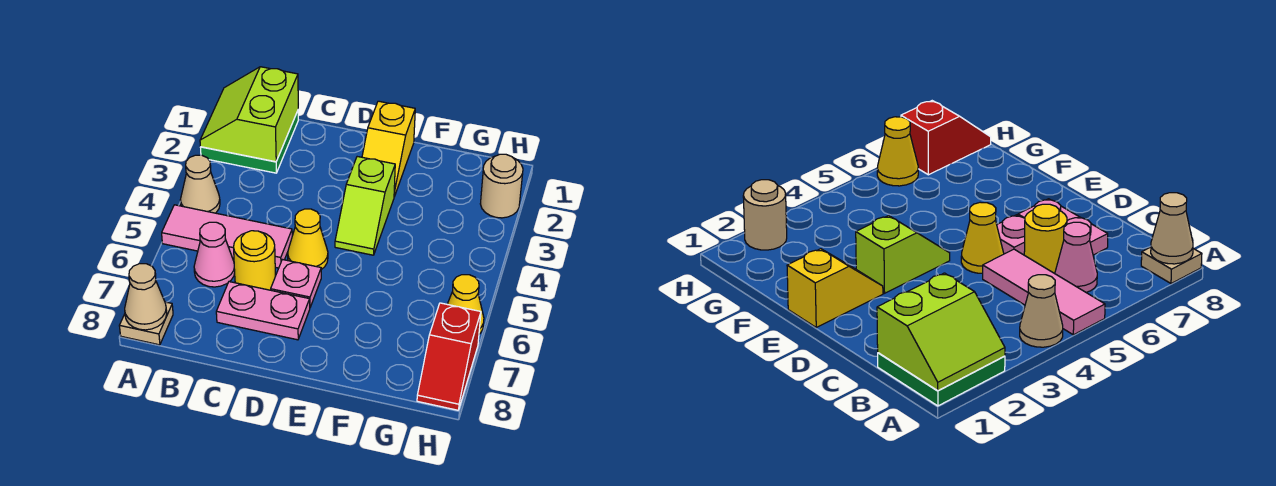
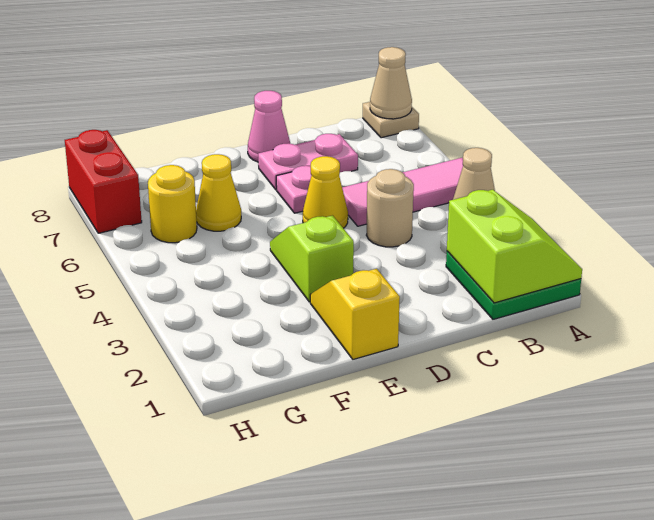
pink 1x1 cone [194,222,235,287] -> pink 1x1 cone moved to [248,91,290,162]
yellow 1x1 round brick [234,231,275,290] -> yellow 1x1 round brick moved to [148,165,197,243]
tan 1x1 round brick [480,154,523,218] -> tan 1x1 round brick moved to [366,169,414,247]
yellow 1x1 cone [447,275,484,334] -> yellow 1x1 cone moved to [196,154,241,231]
red 1x2 slope [417,303,481,410] -> red 1x2 brick [65,130,142,233]

